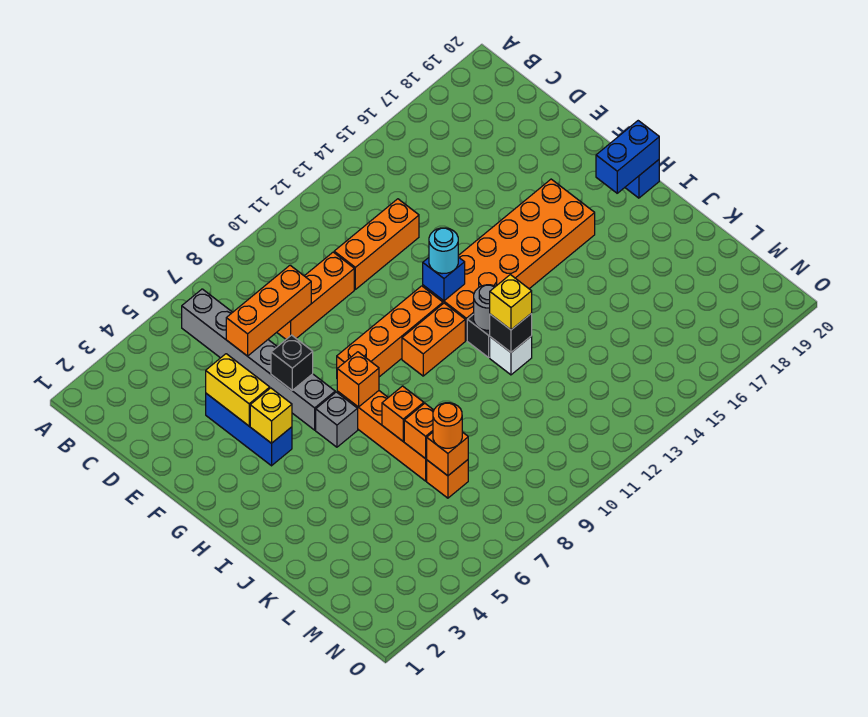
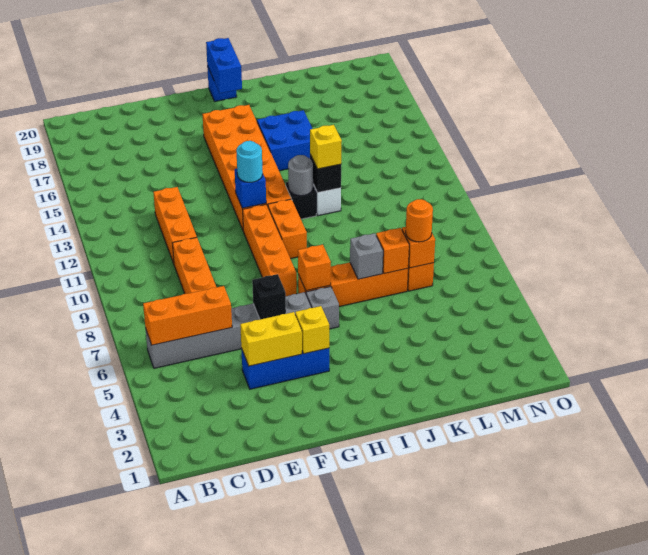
orange 1x3 brick [226,265,311,356] -> orange 1x3 brick turned to [143,286,232,345]
none -> blue 2x2 brick [257,110,312,171]
orange 1x1 brick [382,386,424,441] -> grey 1x1 brick [350,233,383,279]

